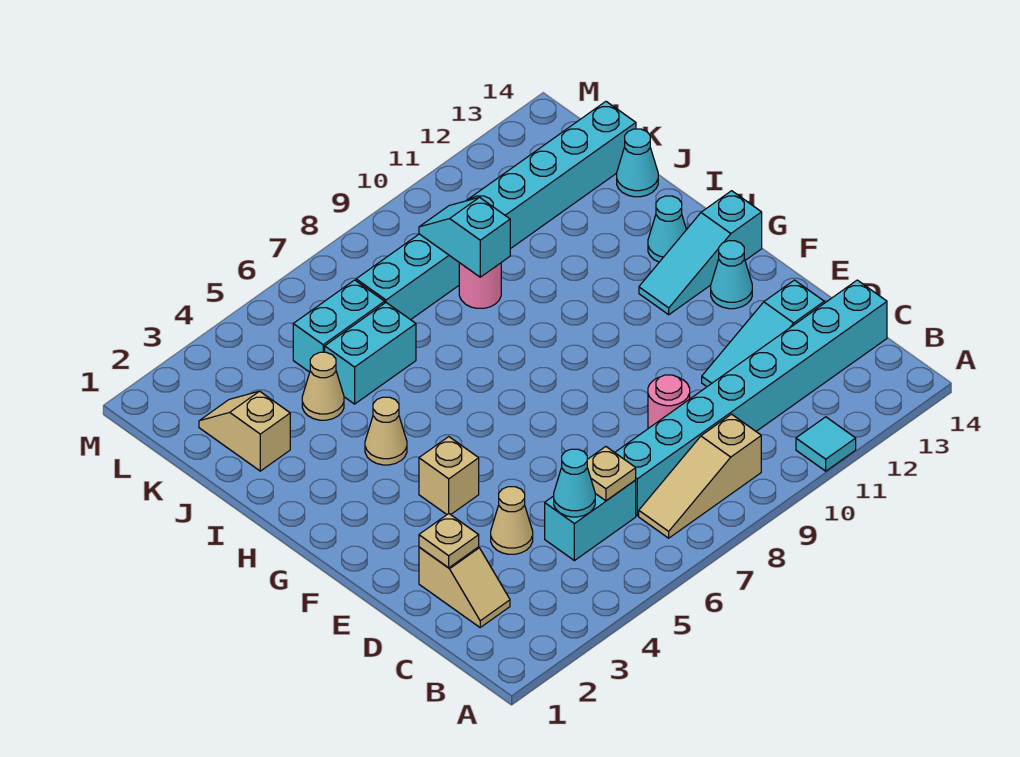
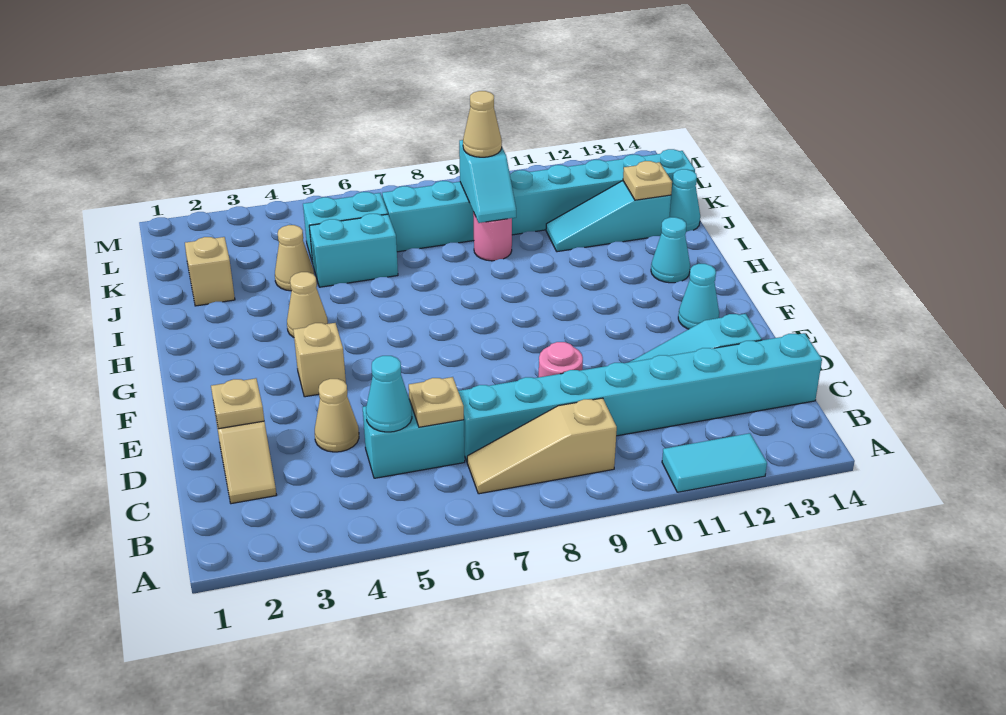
cyan 1x1 tile [796,417,856,471] -> cyan 1x2 tile [662,433,767,492]
cyan 1x3 slope [639,191,762,315] -> cyan 1x3 slope moved to [546,181,671,252]
cyan 1x2 slope [419,197,510,277] -> cyan 1x2 slope turned to [459,140,516,223]
none -> tan 1x1 plate [623,161,672,200]
none -> tan 1x1 cone [463,91,502,157]

